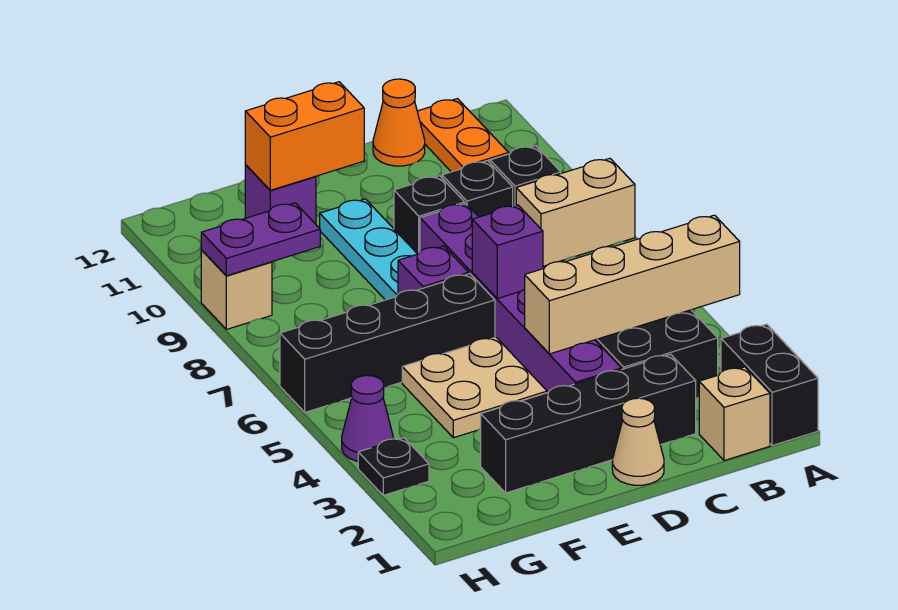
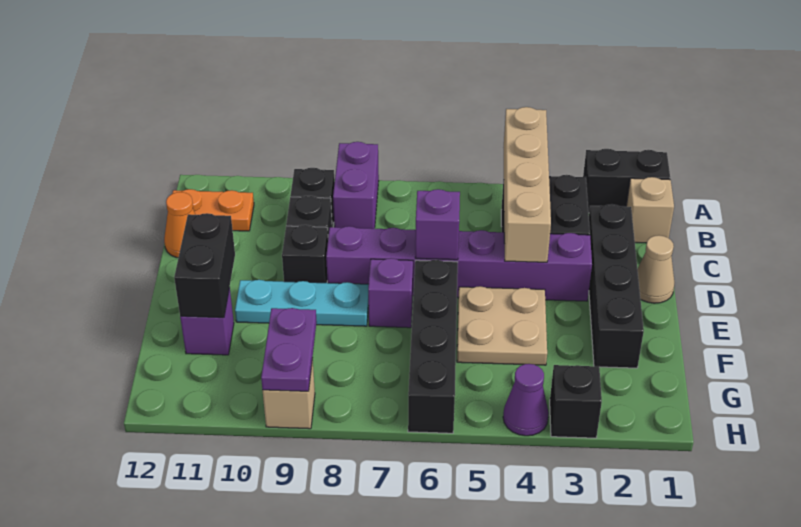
tan 1x2 brick [516,158,635,266] -> purple 1x2 brick [333,142,379,229]
orange 1x2 brick [245,82,364,190] -> black 1x2 brick [174,213,235,318]
black 1x1 plate [358,438,429,495] -> black 1x1 brick [550,365,602,438]

